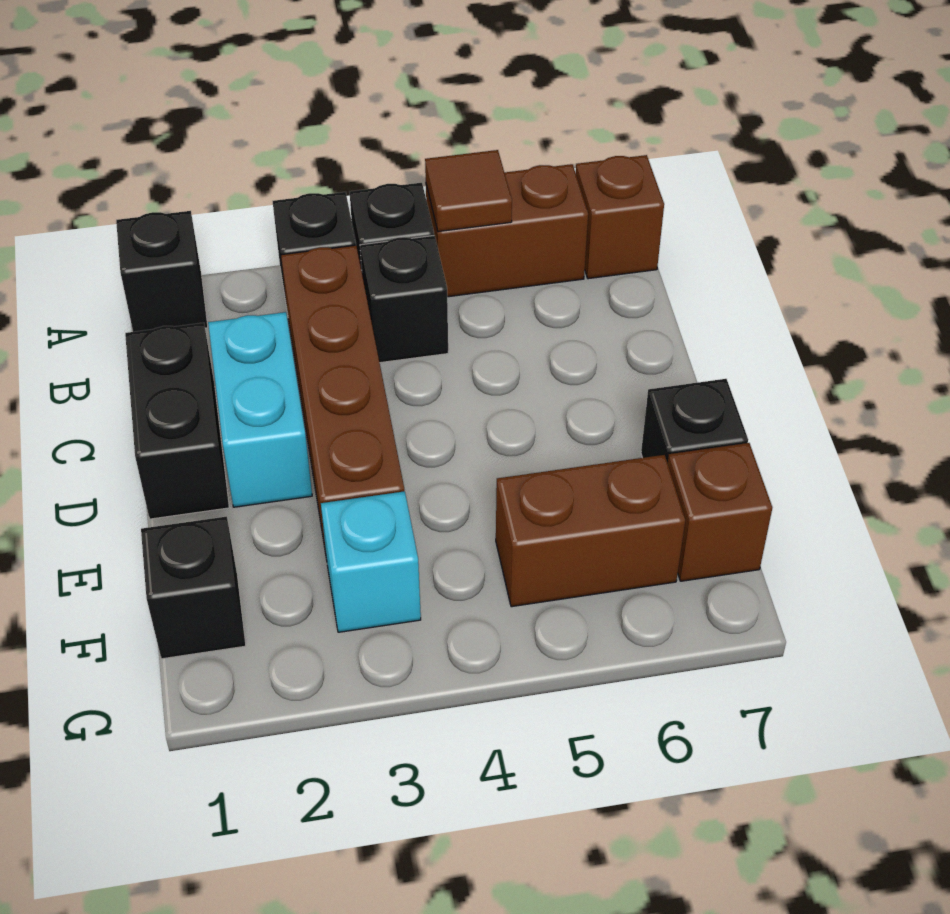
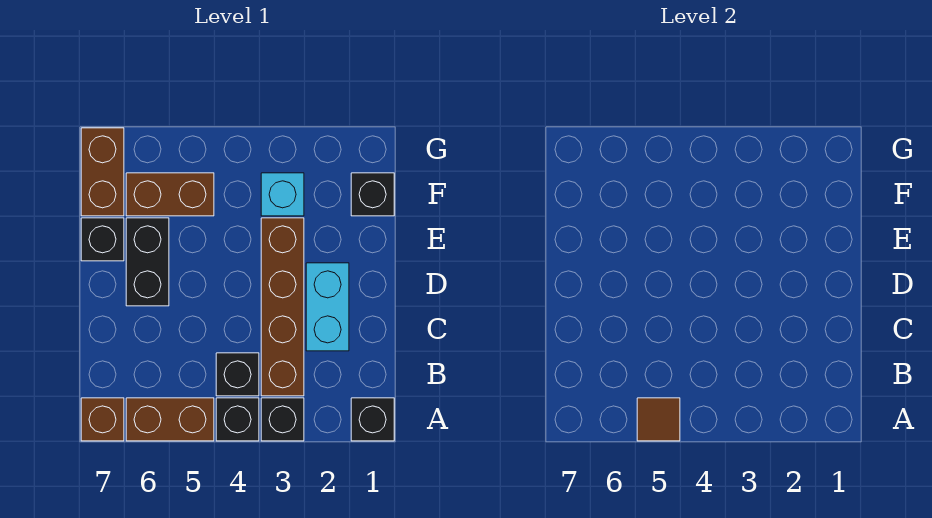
black 1x2 brick [125,323,229,519] -> black 1x2 brick moved to [126,218,169,306]
brown 1x1 brick [668,443,772,581] -> brown 1x2 brick [81,128,124,216]

